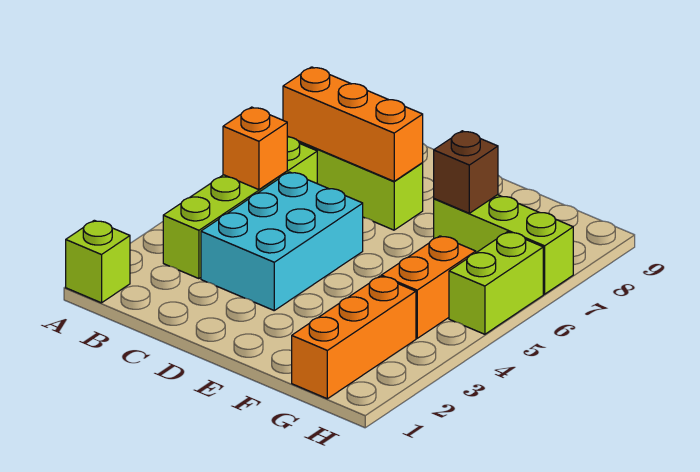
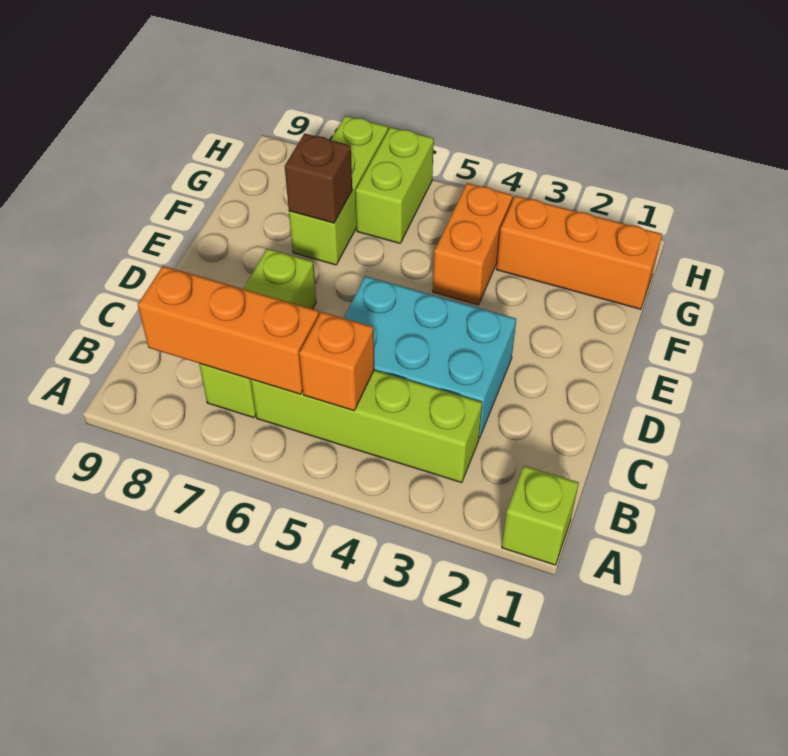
orange 1x3 brick [283,67,423,181] -> orange 1x3 brick turned to [138,266,319,394]
orange 1x2 brick [381,236,476,338] -> orange 1x2 brick turned to [433,183,513,305]
lime 1x2 brick [449,232,543,334] -> lime 1x2 brick turned to [355,127,434,243]

